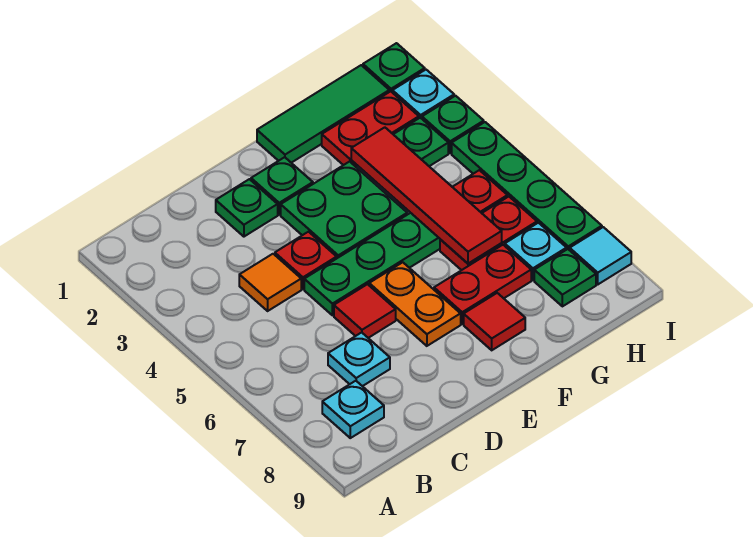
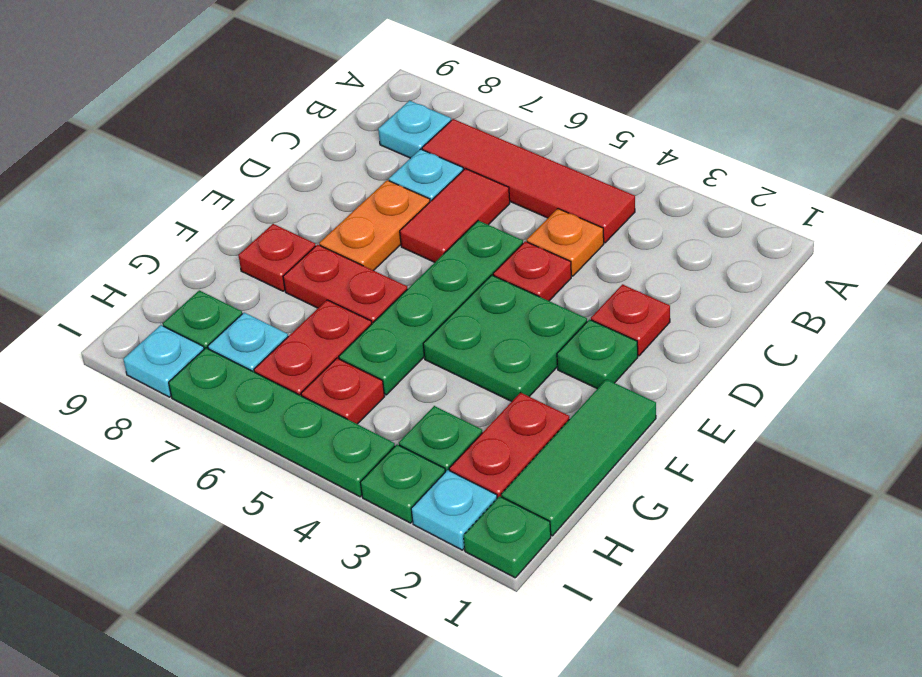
orange 1x1 tile [239,254,301,311] -> orange 1x1 plate [527,209,604,276]
green 1x1 plate [216,179,278,237] -> red 1x1 plate [591,284,670,356]
red 1x1 tile [334,284,396,338] -> red 1x2 tile [400,169,510,262]
orange 1x2 plate [369,262,461,346] -> orange 1x2 plate turned to [319,180,430,271]
red 1x2 plate [434,245,531,324] -> red 1x2 plate turned to [283,245,407,323]
red 1x1 tile [464,293,525,350] -> red 1x1 plate [238,224,316,291]
red 1x4 tile [351,127,502,263] -> red 1x4 tile moved to [422,119,635,243]
cyan 1x1 tile [570,227,631,284] -> cyan 1x1 plate [123,325,204,397]

